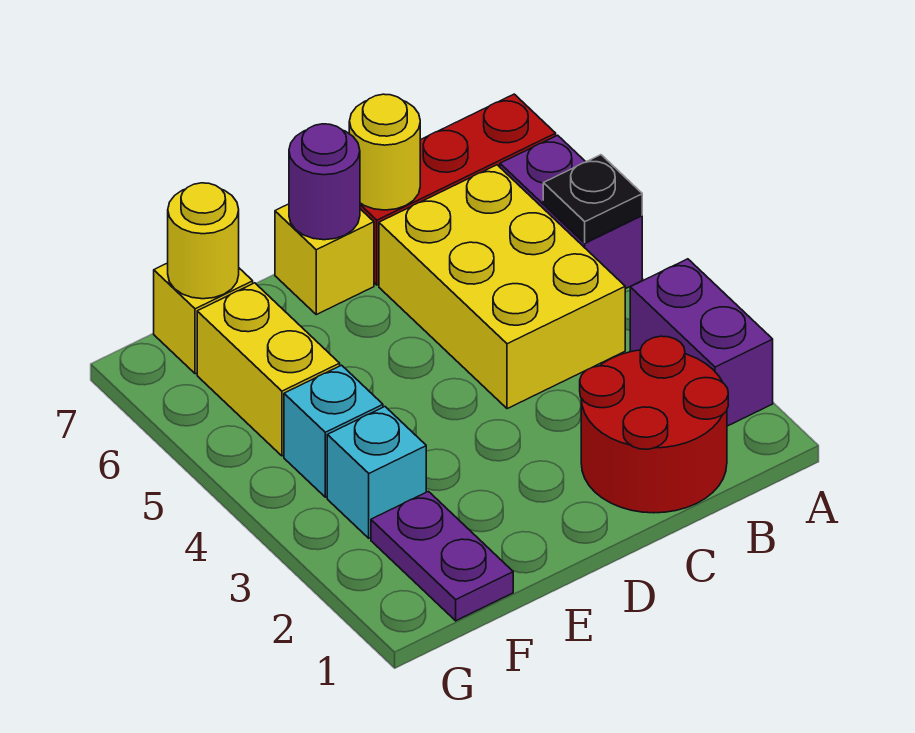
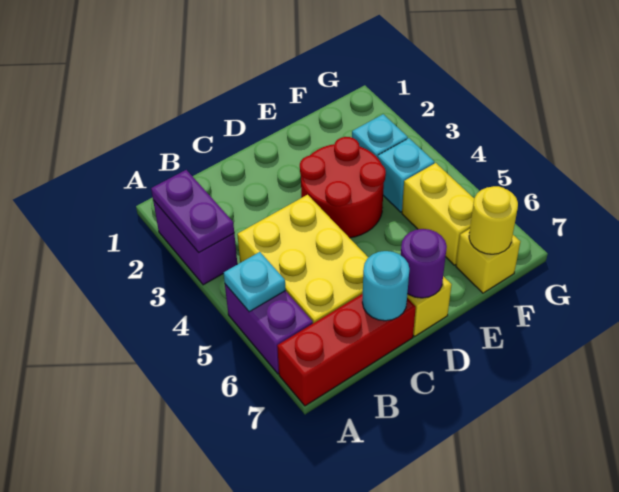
black 1x1 plate [543,155,642,243] -> cyan 1x1 plate [224,252,286,312]
red 2x2 round brick [580,336,728,513] -> red 2x2 round brick moved to [300,137,386,238]
yellow 1x1 round brick [349,94,420,210] -> cyan 1x1 round brick [362,251,409,321]
purple 1x2 plate [371,491,513,621] -> purple 1x2 plate moved to [151,170,234,252]

